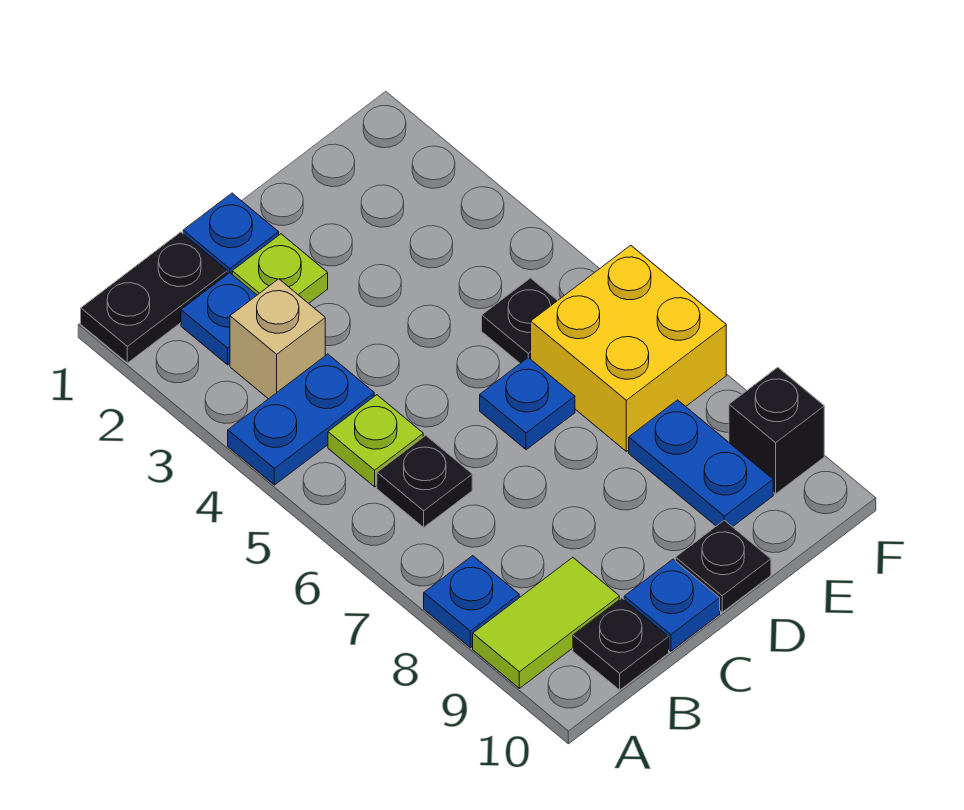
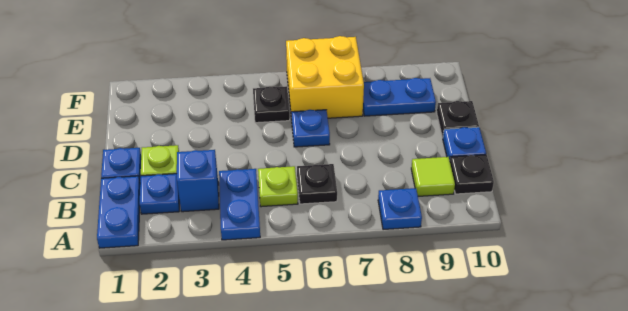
black 1x2 plate [81,232,227,363] -> blue 1x2 plate [97,176,140,248]
lime 1x2 tile [473,557,619,688] -> lime 1x1 tile [411,157,455,196]
tan 1x1 brick [230,279,325,399] -> blue 1x1 brick [177,150,219,212]
black 1x1 brick [729,367,824,494] -> none

